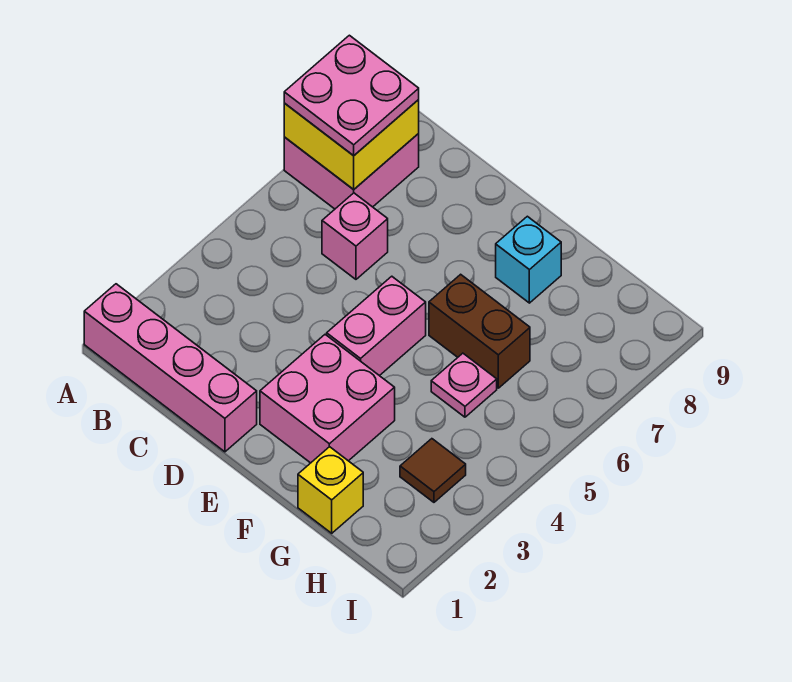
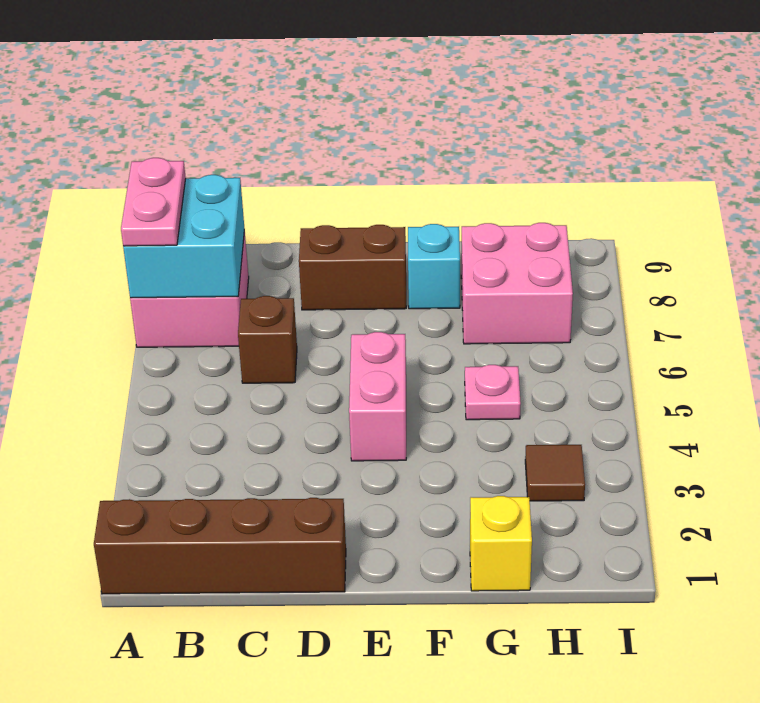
pink 1x4 brick [84,284,257,452] -> brown 1x4 brick [94,498,346,594]
yellow 2x2 brick [284,100,419,190] -> cyan 2x2 brick [123,175,244,298]
pink 2x2 plate [284,35,419,156] -> pink 1x2 plate [121,158,186,246]
pink 1x1 brick [322,193,388,279] -> brown 1x1 brick [238,296,297,383]
pink 2x2 brick [260,335,395,463] -> pink 2x2 brick moved to [461,223,573,344]
brown 1x2 brick [429,274,530,388] -> brown 1x2 brick moved to [299,225,406,310]

